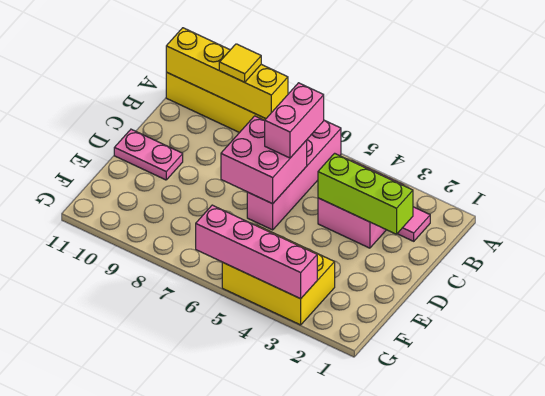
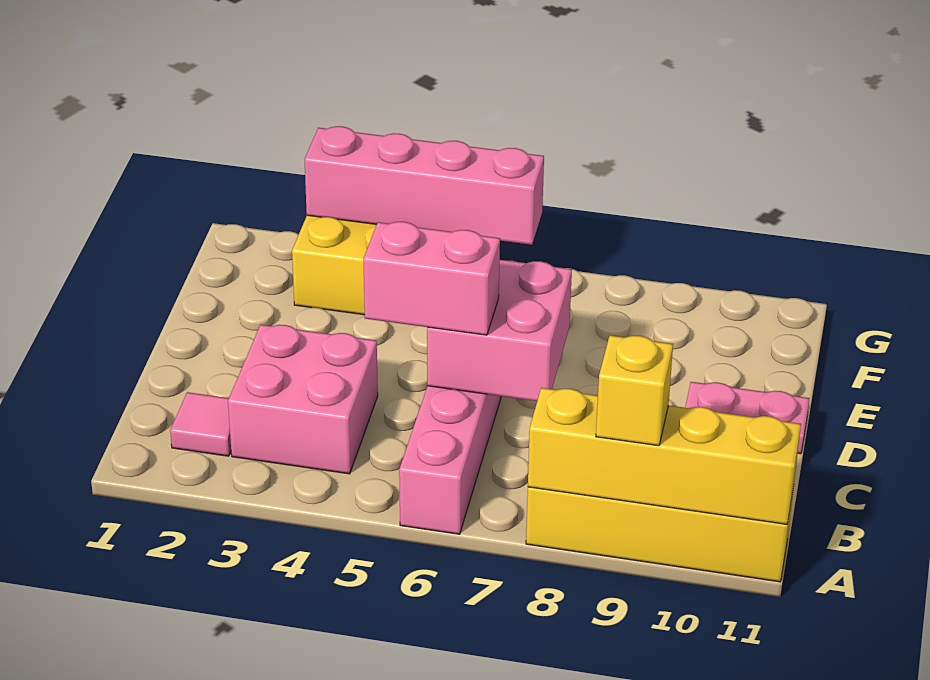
yellow 1x1 tile [219,44,261,82] -> yellow 1x1 brick [596,335,673,446]
pink 1x2 brick [265,83,324,158] -> pink 1x2 brick turned to [363,222,500,335]
lime 1x3 brick [318,153,413,234] -> none

